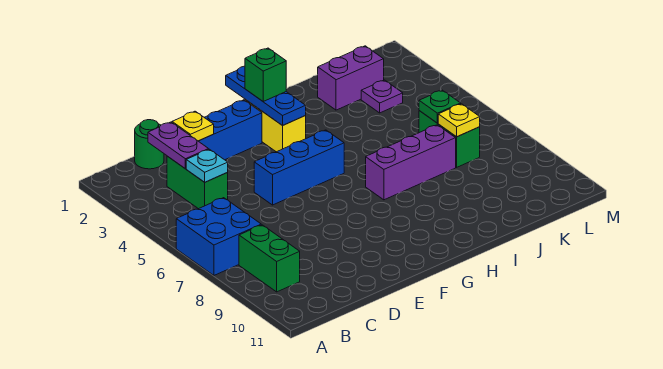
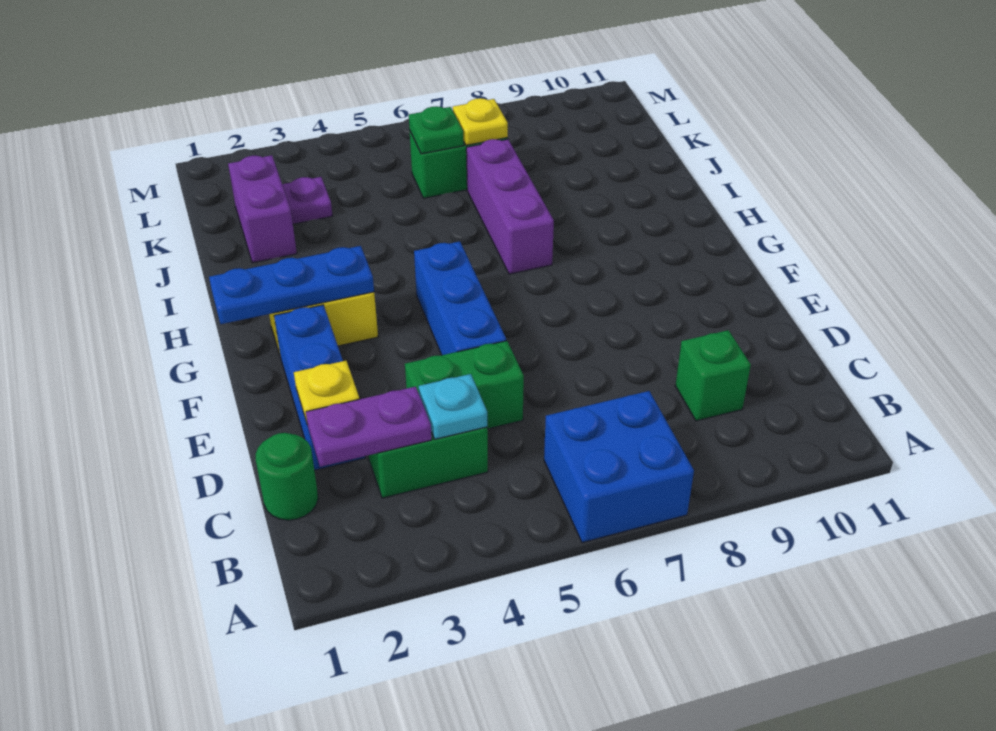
green 1x2 brick [239,225,300,292] -> green 1x2 brick moved to [405,341,524,429]
green 1x1 brick [245,48,286,101] -> green 1x1 brick moved to [675,330,751,421]

